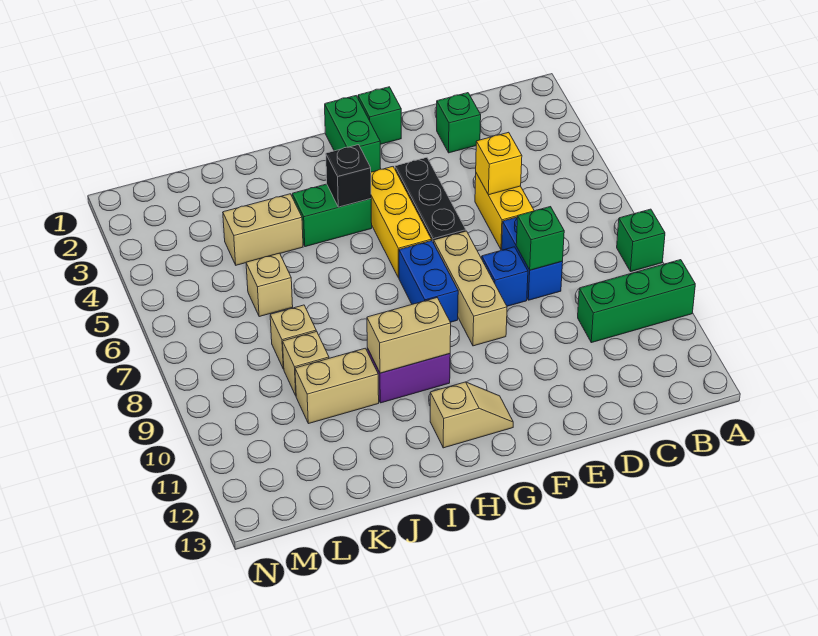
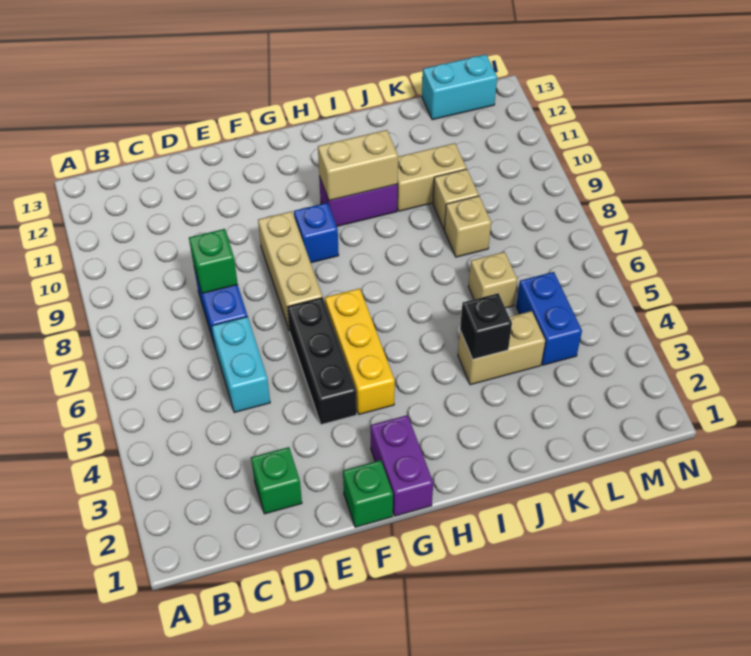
green 1x1 brick [617,209,665,272] -> none
green 1x3 brick [578,260,695,343] -> none
yellow 1x2 brick [475,173,534,250] -> cyan 1x2 brick [212,317,270,413]
yellow 1x1 brick [476,132,522,195] -> none
blue 1x1 brick [481,247,528,306] -> blue 1x1 brick moved to [294,203,339,263]
green 1x2 brick [325,96,381,172] -> purple 1x2 brick [371,415,433,516]
blue 1x2 brick [399,241,458,322] -> blue 1x2 brick moved to [516,272,582,365]
tan 1x2 slope [430,382,513,448] -> none
green 1x2 brick [292,184,372,247] -> none
black 1x1 brick [326,145,371,207] -> black 1x1 brick moved to [460,293,512,359]
none -> cyan 1x2 brick [422,54,497,120]

